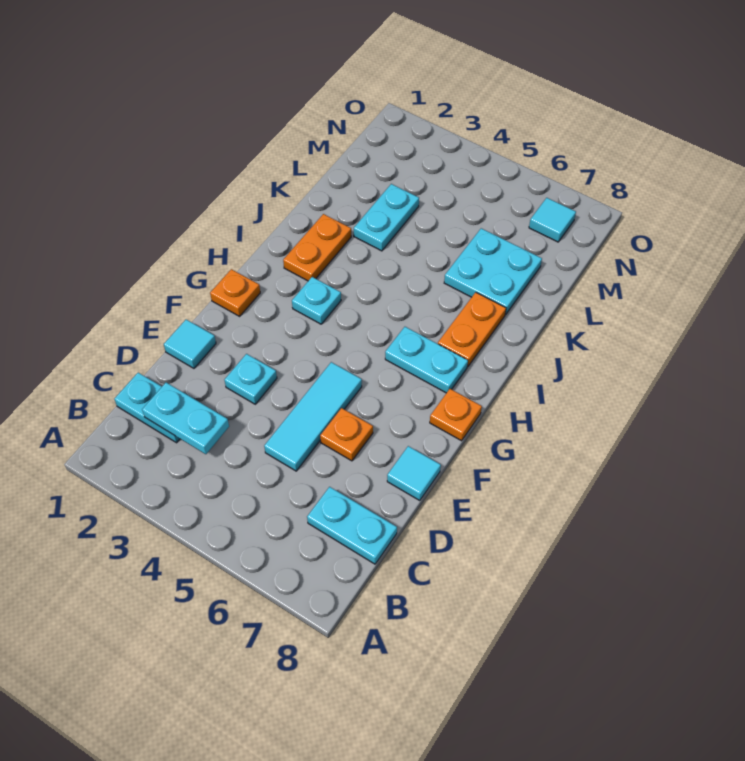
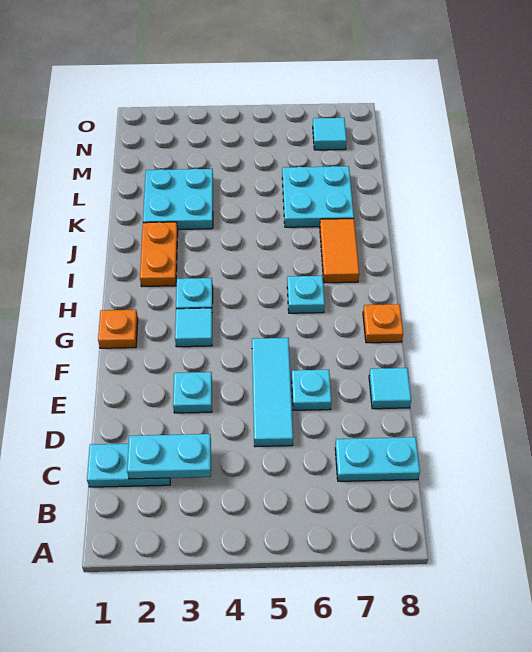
cyan 1x1 tile [164,320,216,368] -> cyan 1x1 tile moved to [175,308,212,347]
orange 1x1 plate [320,408,373,461] -> cyan 1x1 plate [292,370,331,410]
cyan 1x2 plate [385,327,468,393] -> cyan 1x1 plate [287,276,325,313]
orange 1x2 plate [438,292,506,367] -> orange 1x2 tile [320,219,359,283]
cyan 1x2 plate [354,184,419,251] -> cyan 2x2 plate [143,169,213,229]

